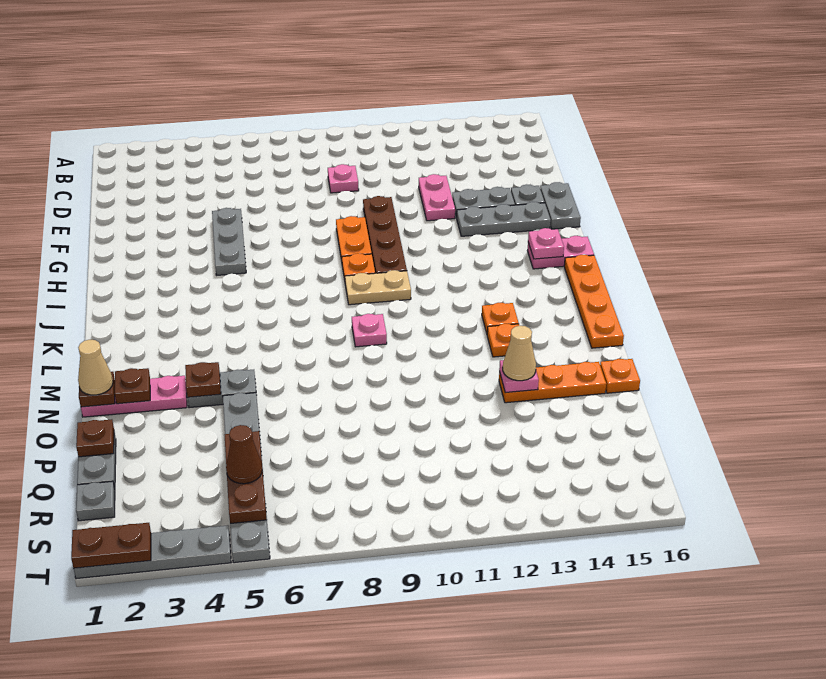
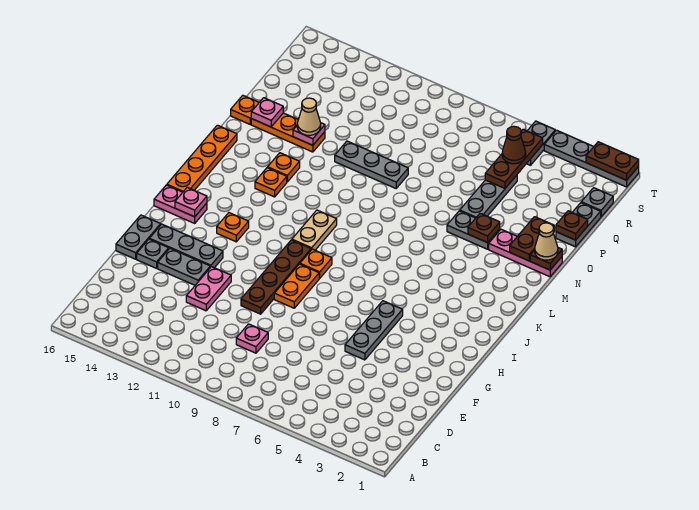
none -> orange 1x1 plate [217,213,249,242]
tan 1x2 plate [345,270,411,305] -> tan 1x2 plate turned to [292,210,337,250]
pink 1x1 plate [352,314,387,347] -> pink 1x1 plate moved to [251,98,283,127]
brown 1x1 plate [115,368,150,404] -> brown 1x2 plate [510,217,554,261]
none -> grey 1x3 plate [335,141,408,188]

